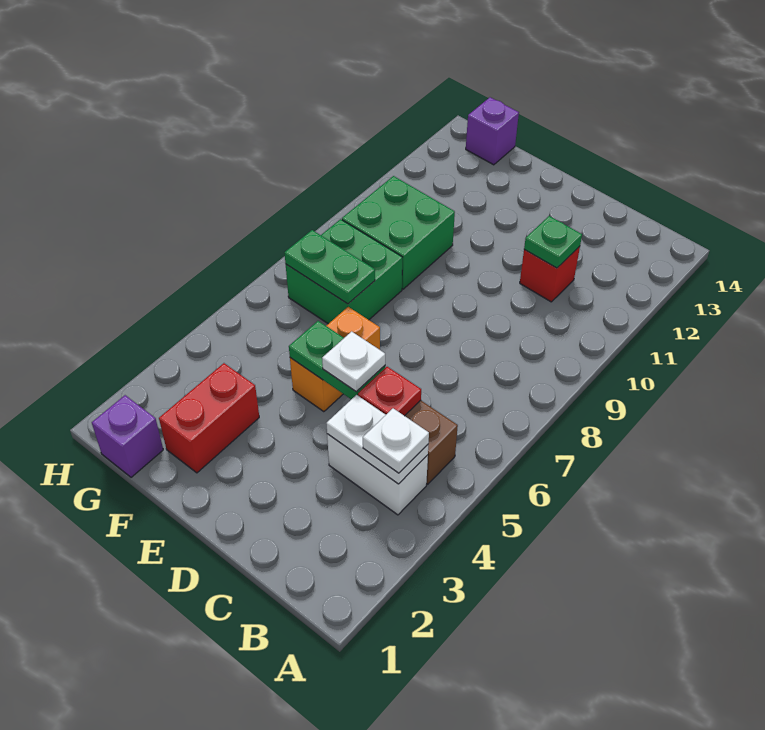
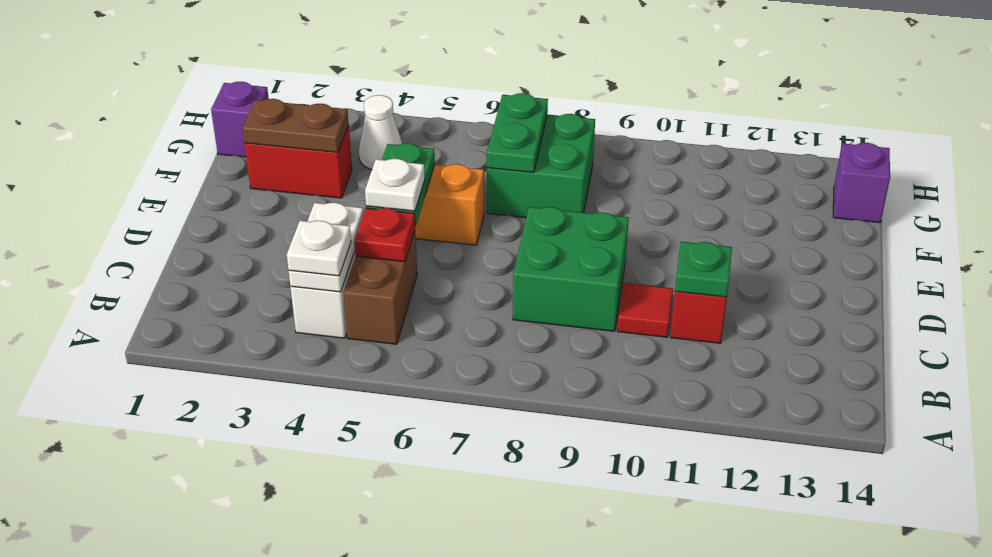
none -> red 1x1 tile [617,283,673,337]
none -> brown 1x2 plate [242,99,349,152]
green 2x2 brick [342,176,455,289] -> green 2x2 brick moved to [513,207,629,331]
none -> white 1x1 cone [359,95,402,169]

